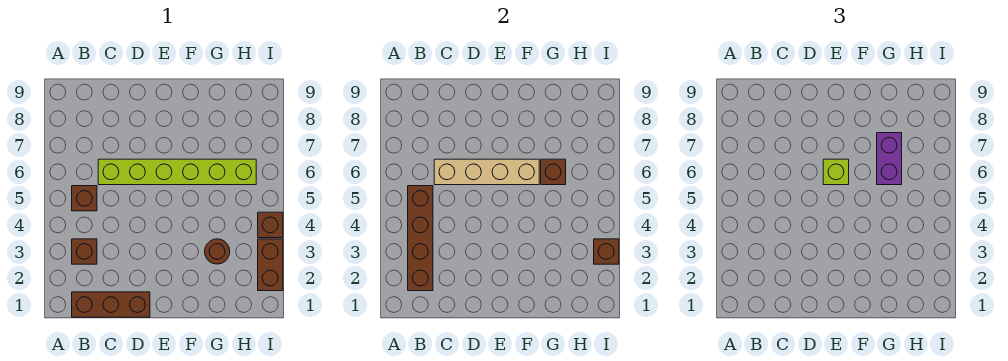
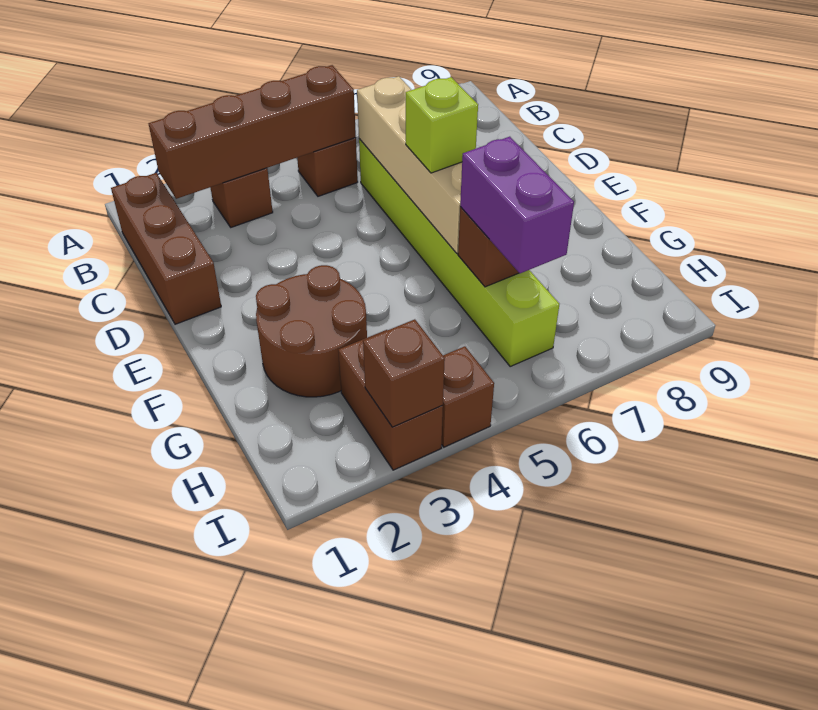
brown 1x1 round brick [205,239,230,264] -> brown 2x2 round brick [256,265,367,397]
purple 1x2 brick [877,133,902,185] -> purple 1x2 brick turned to [460,137,574,273]
brown 1x2 brick [258,239,283,291] -> brown 1x2 brick turned to [338,330,443,470]

